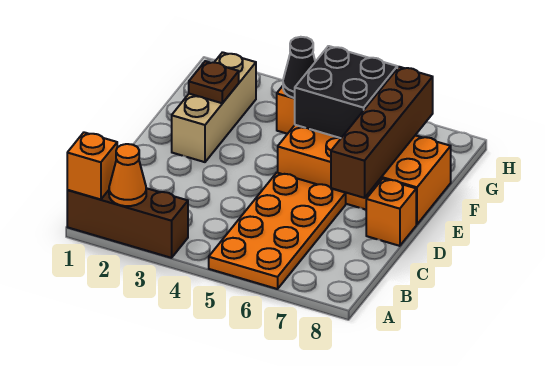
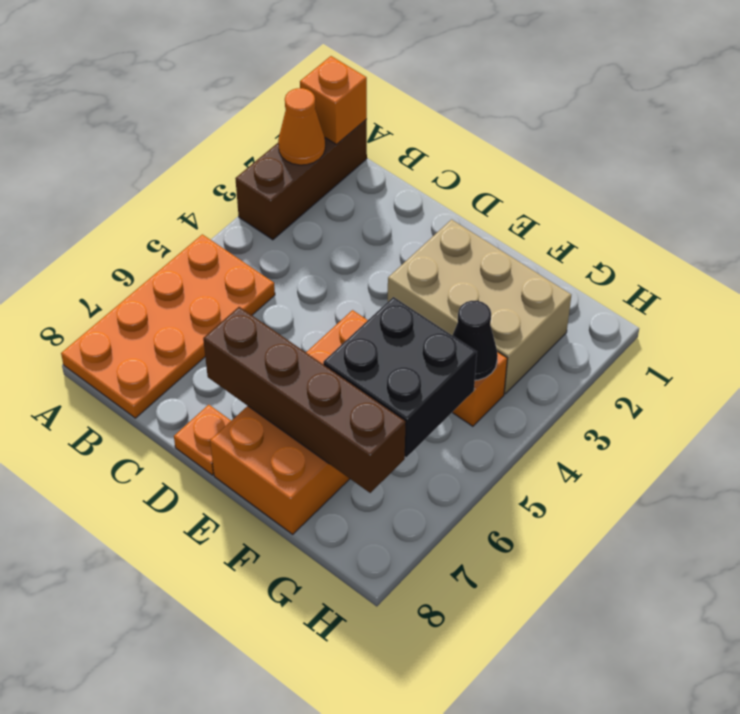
orange 2x4 plate [209,173,346,289] -> orange 2x4 plate turned to [61,234,275,418]
orange 1x1 brick [366,179,416,246] -> orange 1x1 plate [174,405,231,475]
tan 1x3 brick [172,52,256,162] -> tan 2x3 brick [388,220,571,394]
brown 1x1 plate [189,61,239,103] -> none

